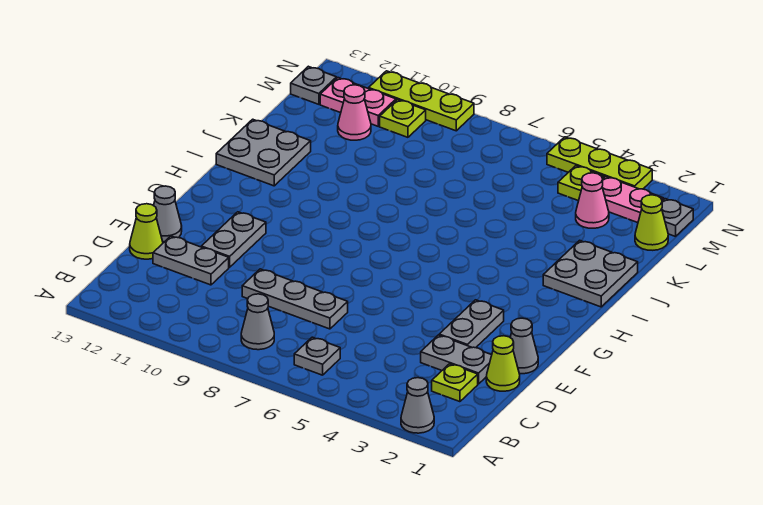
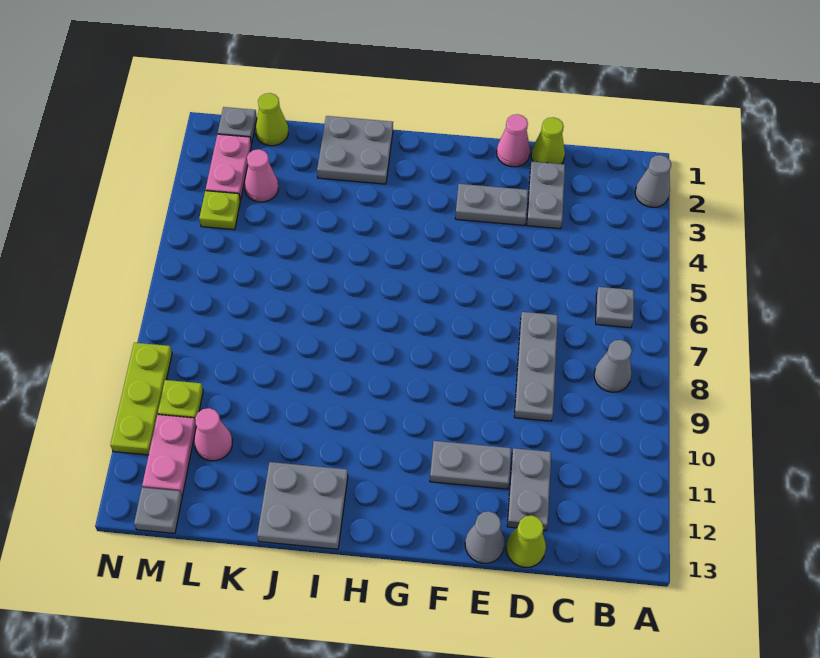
lime 1x1 plate [432,364,478,402] -> none
grey 1x1 cone [510,318,538,374] -> pink 1x1 cone [497,114,530,167]
lime 1x3 plate [547,137,652,189] -> none

